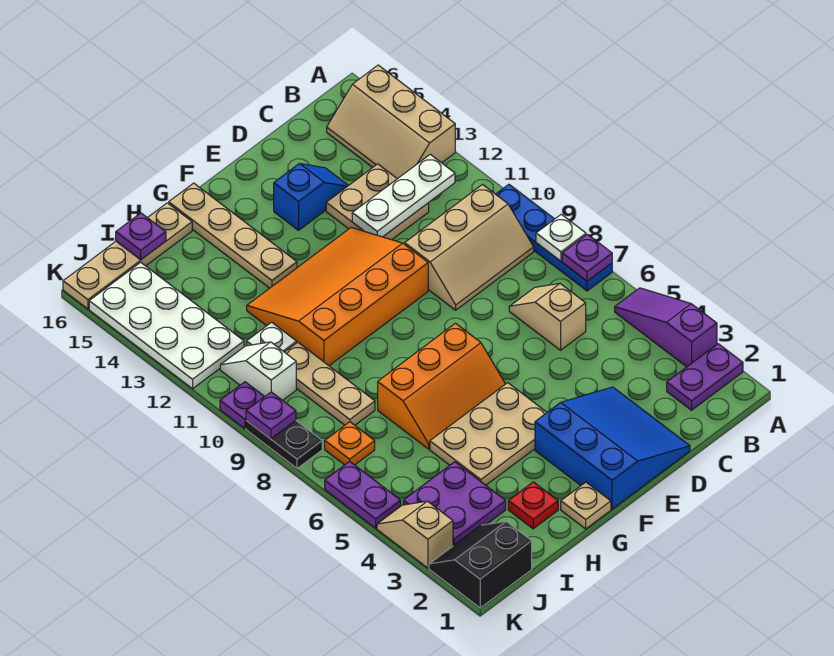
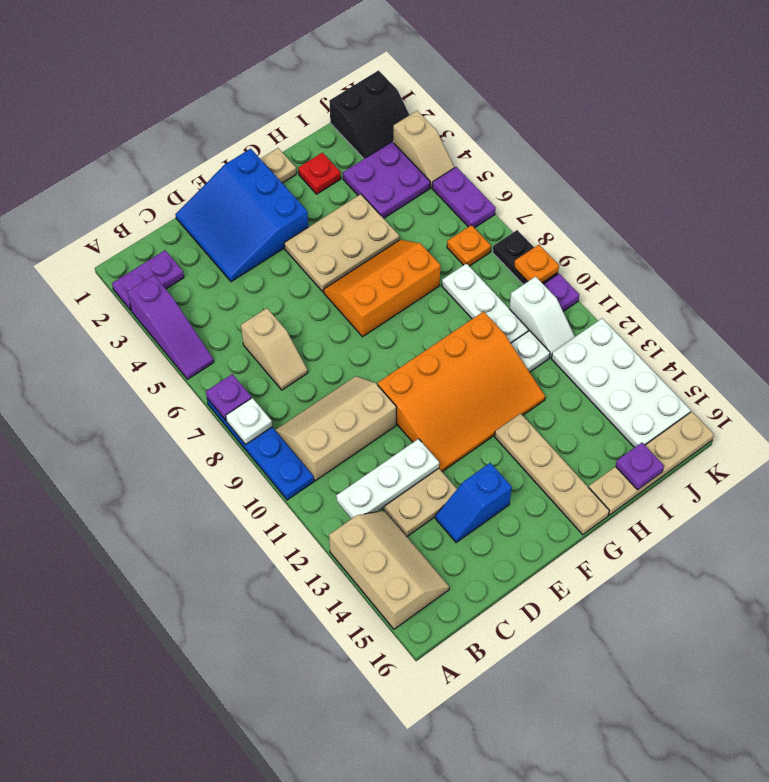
tan 1x3 plate [285,342,375,425] -> white 1x3 plate [442,263,528,343]
purple 1x1 plate [246,392,296,439] -> orange 1x1 plate [514,245,559,283]

